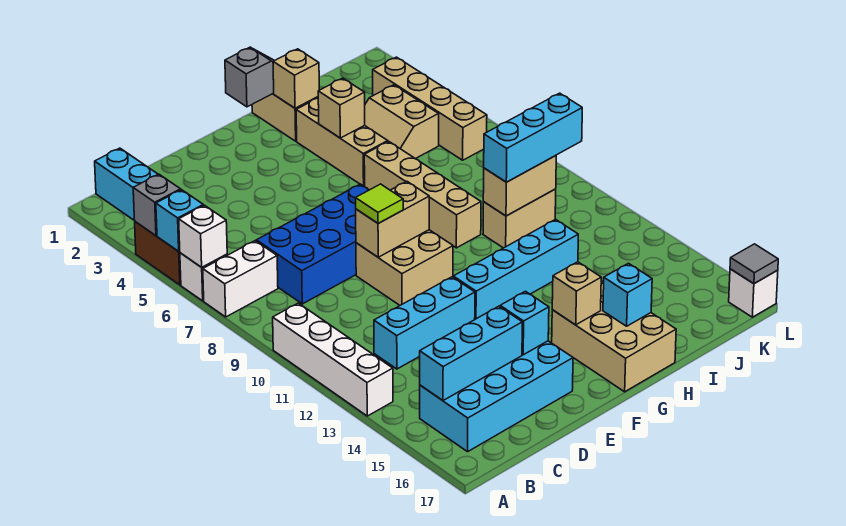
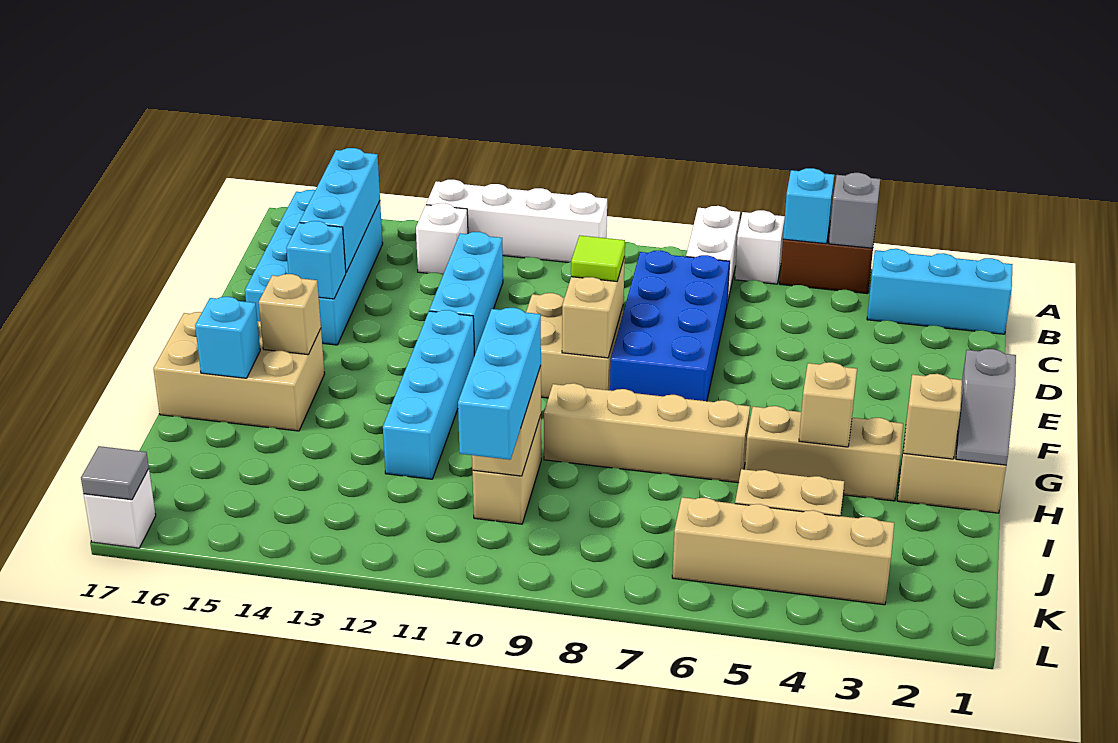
white 1x1 brick [179,205,227,267] -> white 1x1 brick moved to [416,203,468,275]

